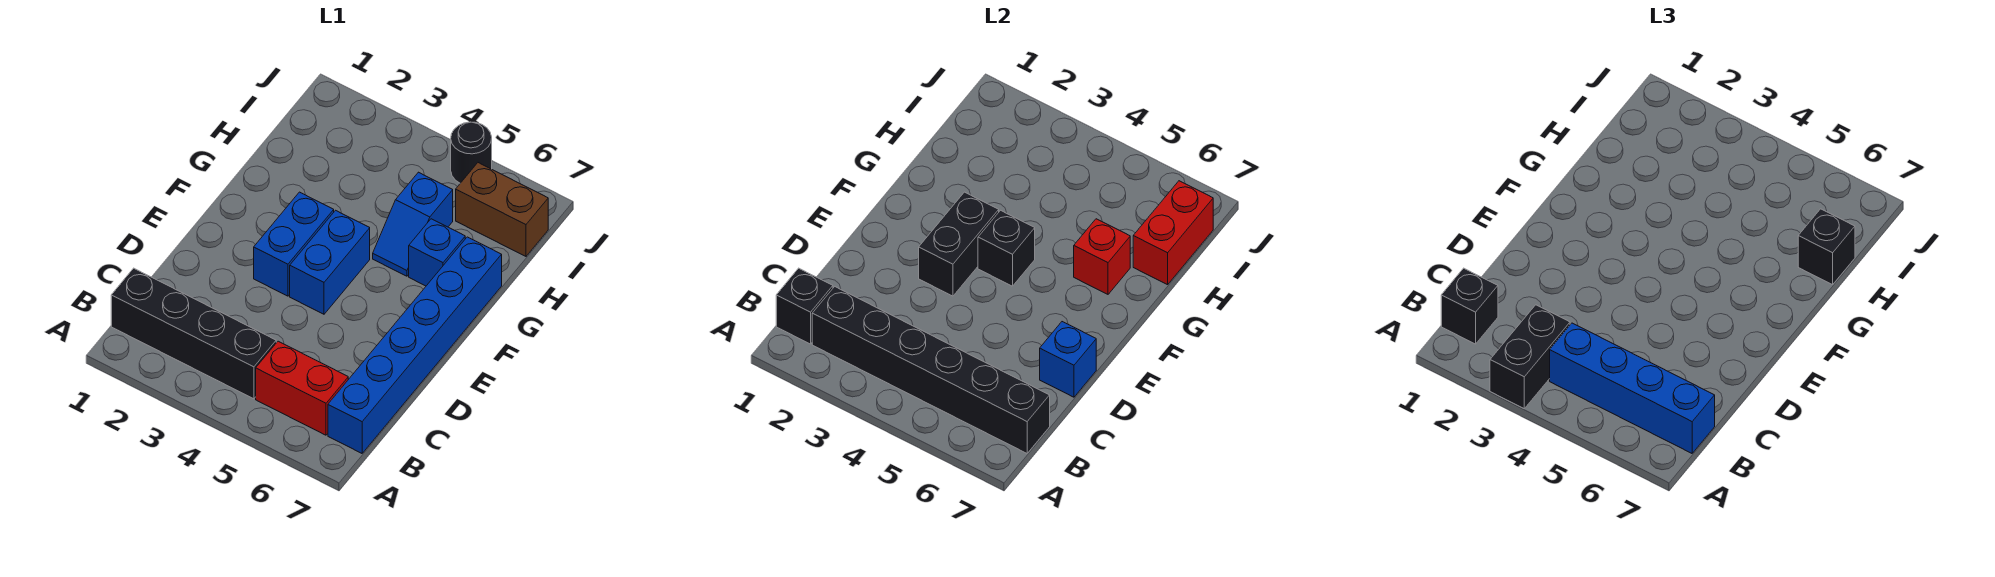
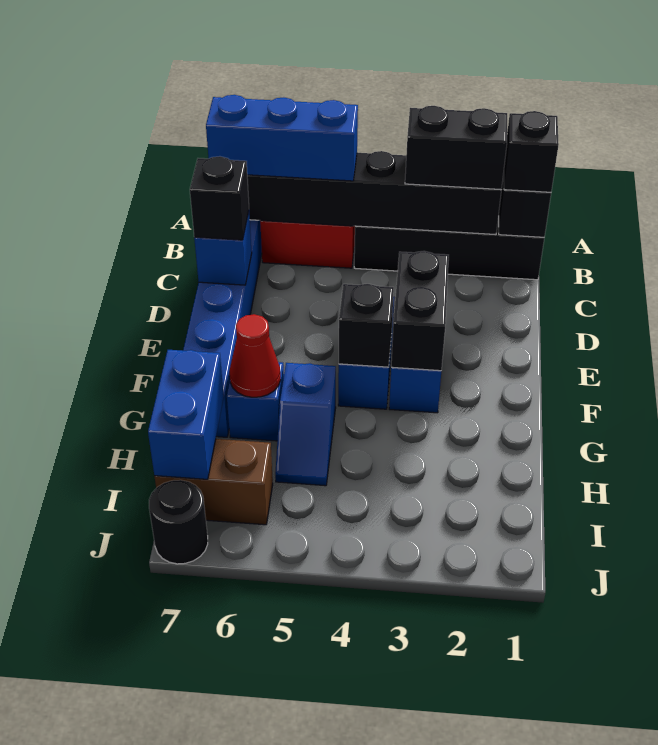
black 1x2 brick [1490,305,1570,408] -> black 1x2 brick turned to [405,106,507,190]
blue 1x4 brick [1550,323,1715,453] -> blue 1x3 brick [206,95,358,181]
blue 1x2 slope [373,172,453,276] -> blue 1x2 slope turned to [275,363,336,486]
red 1x1 brick [1074,219,1130,294] -> red 1x1 cone [230,314,281,397]
red 1x2 brick [1133,181,1213,285] -> blue 1x2 brick [148,350,224,479]
black 1x1 brick [1798,209,1855,285] -> black 1x1 brick moved to [190,156,249,240]
black 1x1 round brick [451,122,492,183] -> black 1x1 round brick moved to [149,480,208,564]

